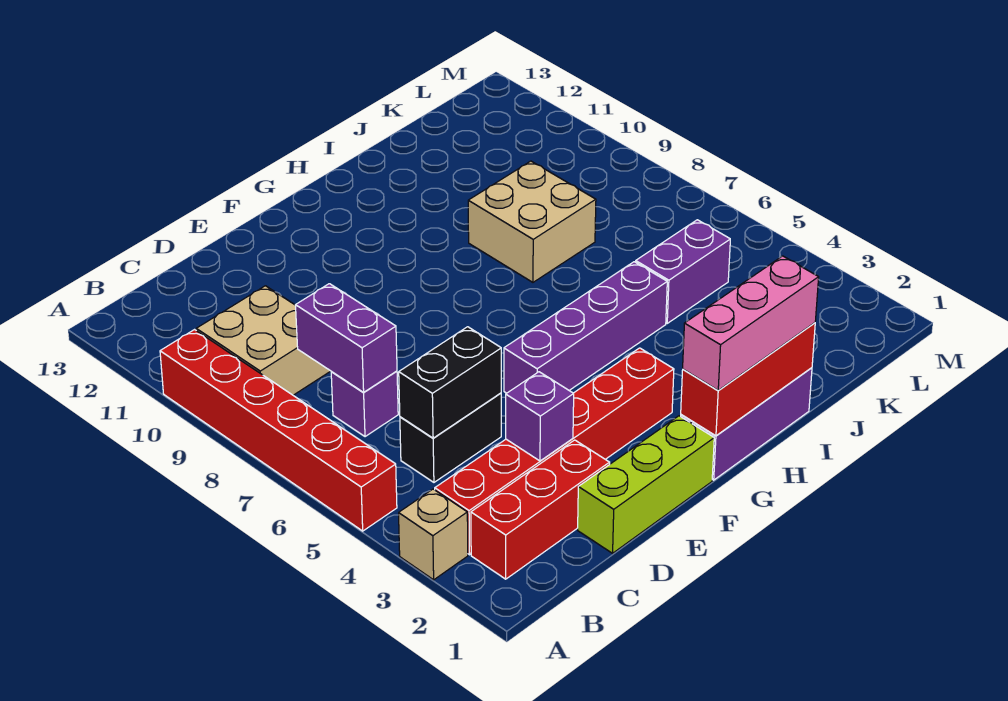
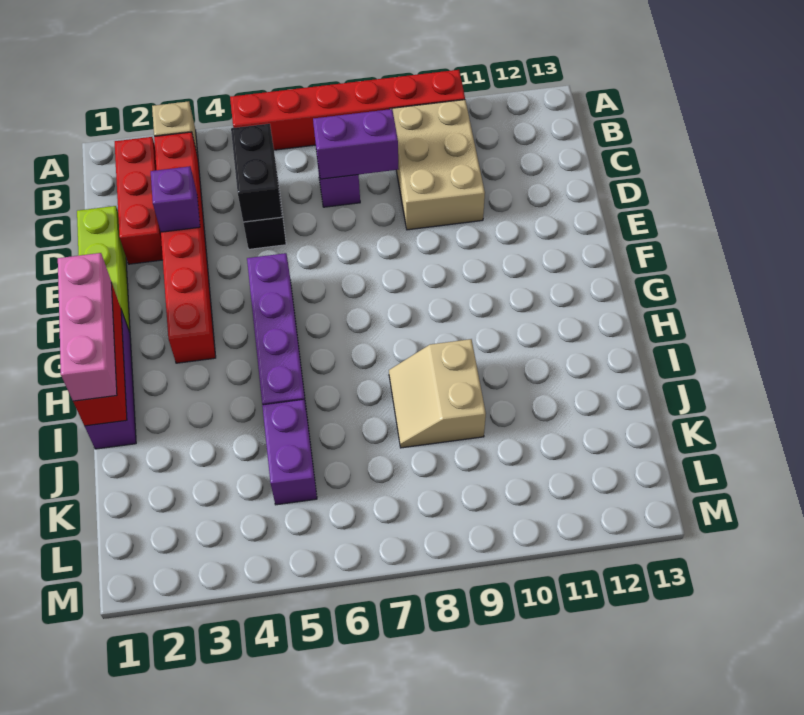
tan 2x2 brick [196,286,330,395] -> tan 2x3 brick [390,100,485,230]
tan 2x2 brick [468,161,596,282] -> tan 2x2 slope [389,339,486,448]

